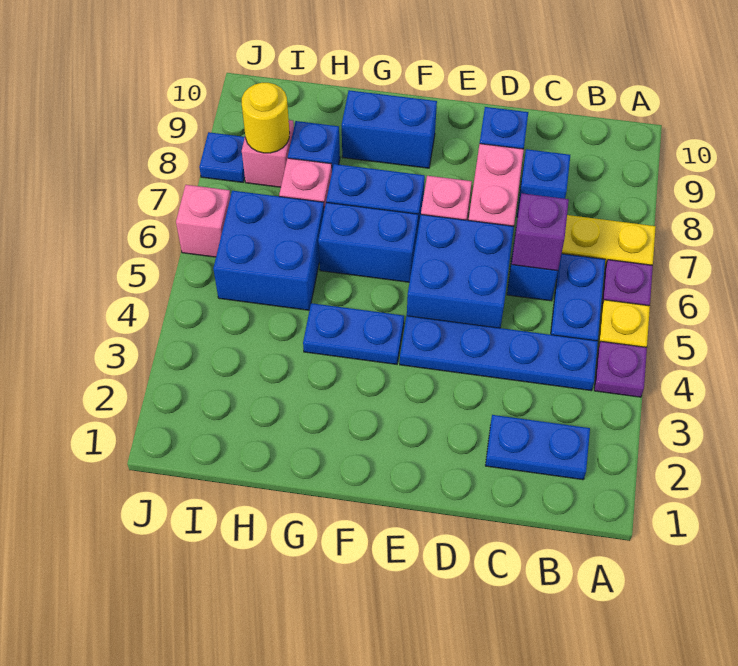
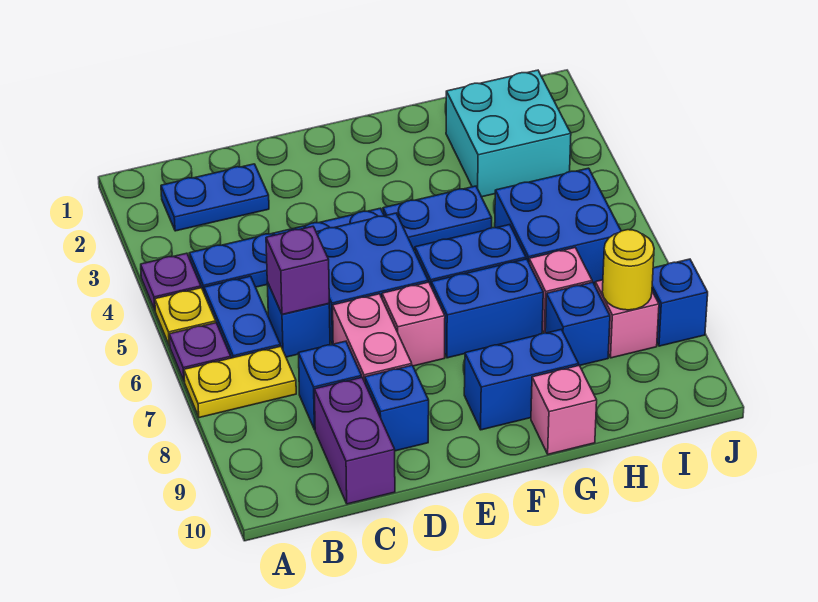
none -> purple 1x2 brick [314,378,395,504]
none -> cyan 2x2 brick [446,70,571,197]
pink 1x1 brick [176,185,231,257] -> pink 1x1 brick moved to [531,365,597,454]
blue 1x1 plate [199,132,245,182] -> blue 1x1 brick [652,259,708,346]

